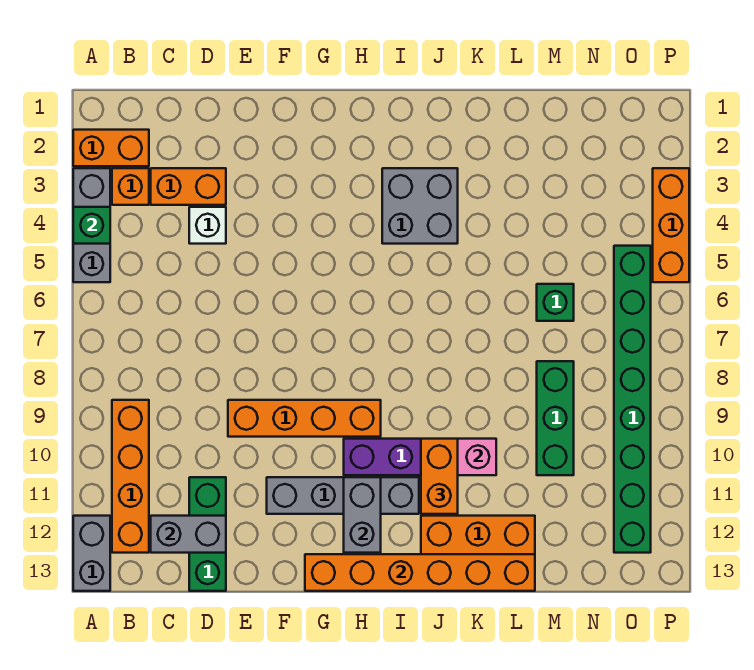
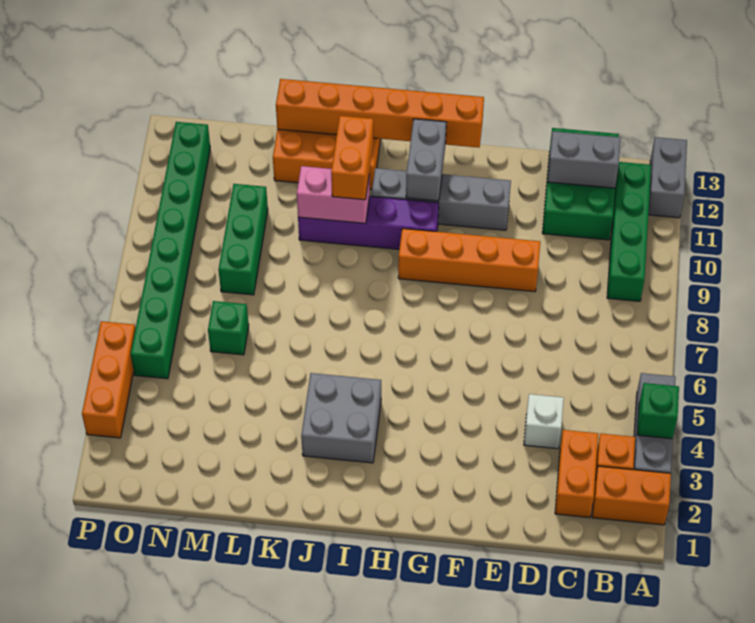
orange 1x4 brick [112,400,149,553] -> green 1x4 brick [607,162,651,301]
orange 1x2 brick [151,168,226,205] -> orange 1x2 brick turned to [555,430,598,517]
green 1x3 brick [189,477,226,591] -> green 2x3 brick [542,128,619,240]

